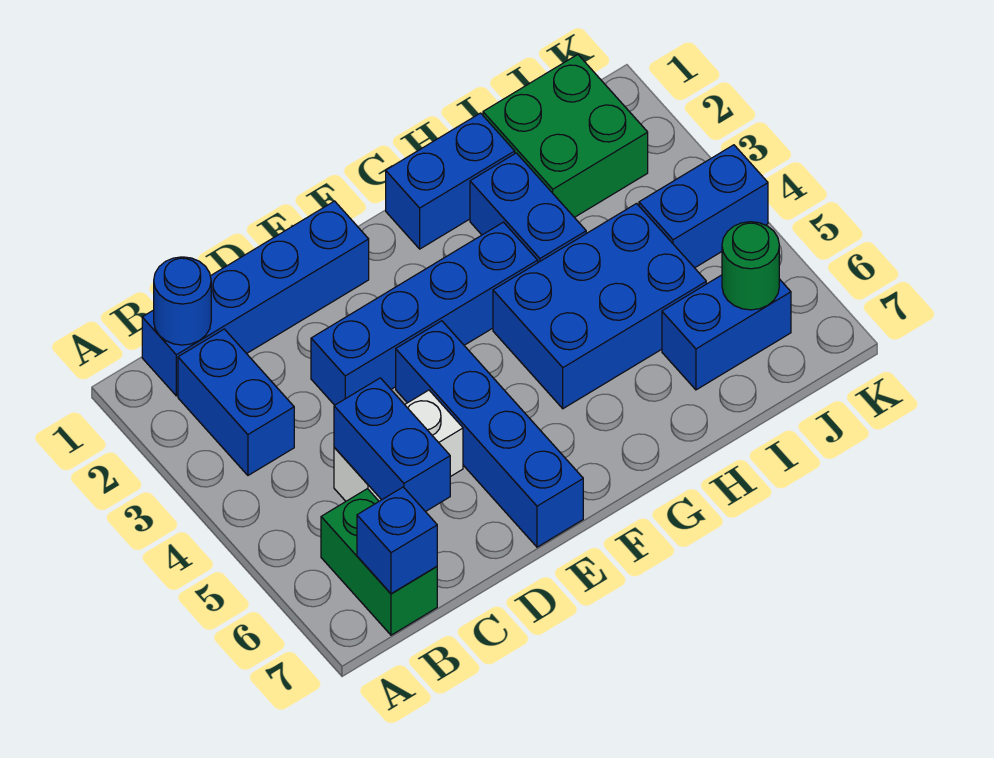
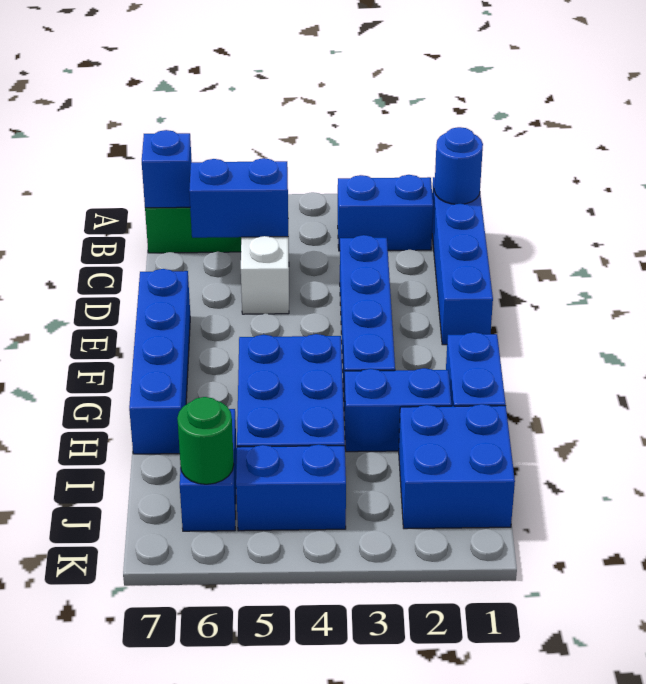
blue 1x4 brick [396,321,583,547] -> blue 1x4 brick turned to [129,269,190,454]
green 2x2 brick [483,55,648,217] -> blue 2x2 brick [399,404,515,529]
blue 1x2 brick [639,145,768,268] -> blue 1x2 brick turned to [236,444,346,531]

